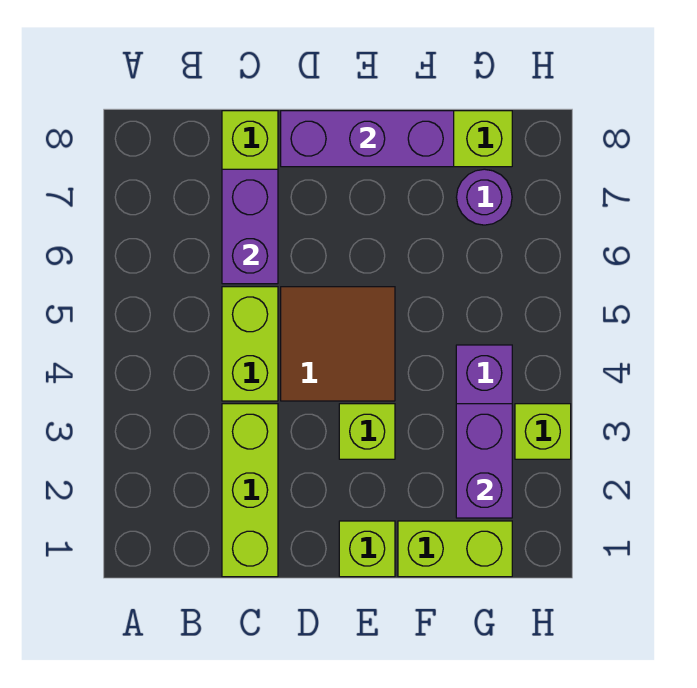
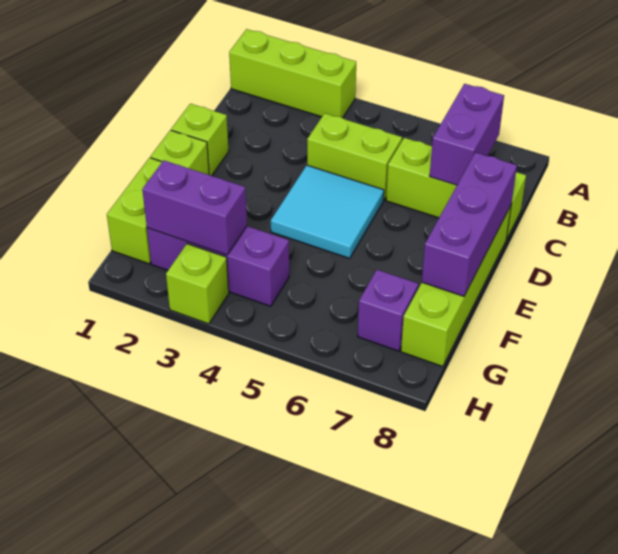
lime 1x3 brick [222,404,278,577] -> lime 1x3 brick moved to [229,29,356,118]
purple 1x2 brick [222,169,278,284] -> purple 1x2 brick turned to [430,84,504,185]
brown 2x2 tile [281,287,395,401] -> cyan 2x2 tile [271,165,384,258]
lime 1x1 brick [339,404,395,459] -> lime 1x1 brick moved to [171,104,229,176]
purple 1x1 round brick [456,169,512,225] -> purple 1x1 brick [358,270,418,351]

